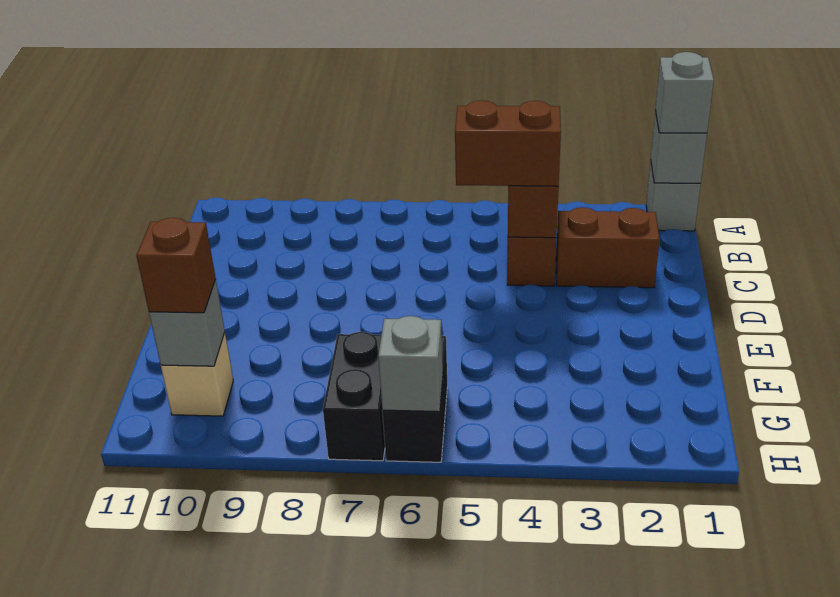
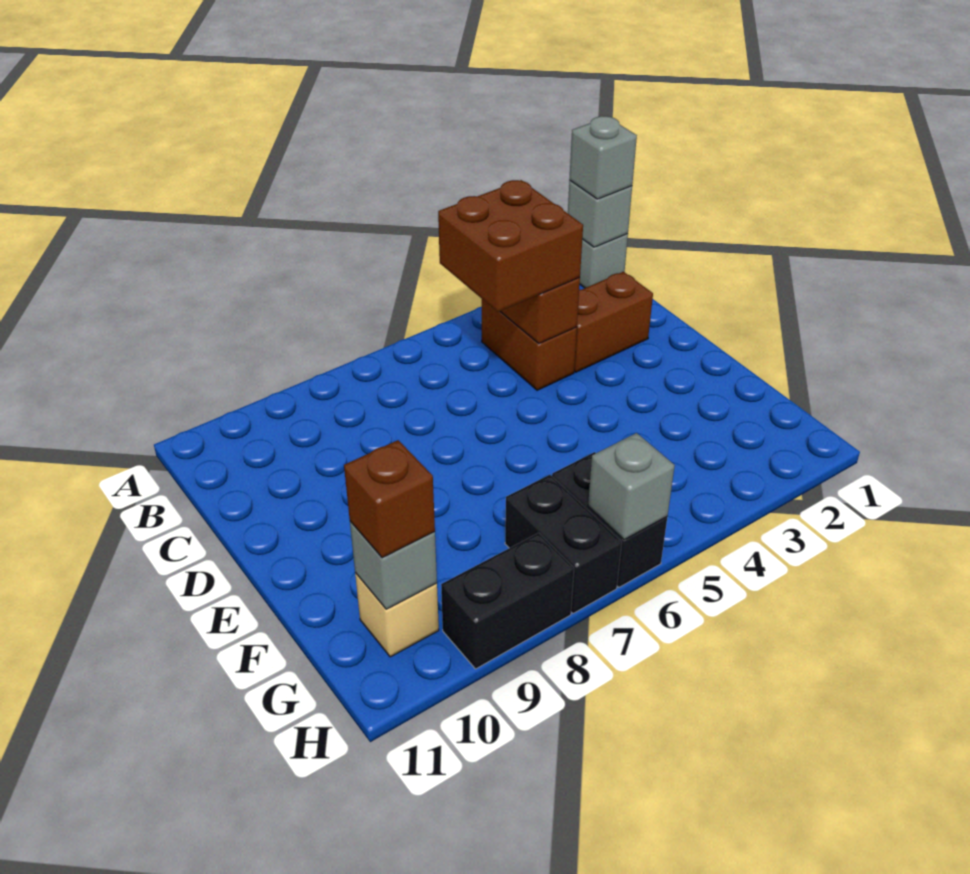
brown 1x2 brick [455,101,561,186] -> brown 2x2 brick [438,180,583,312]
none -> black 1x2 brick [441,533,574,669]

